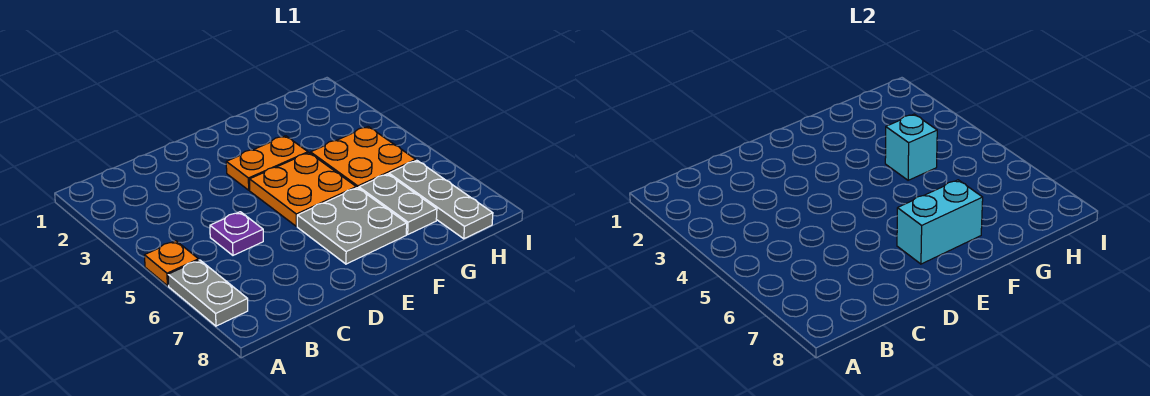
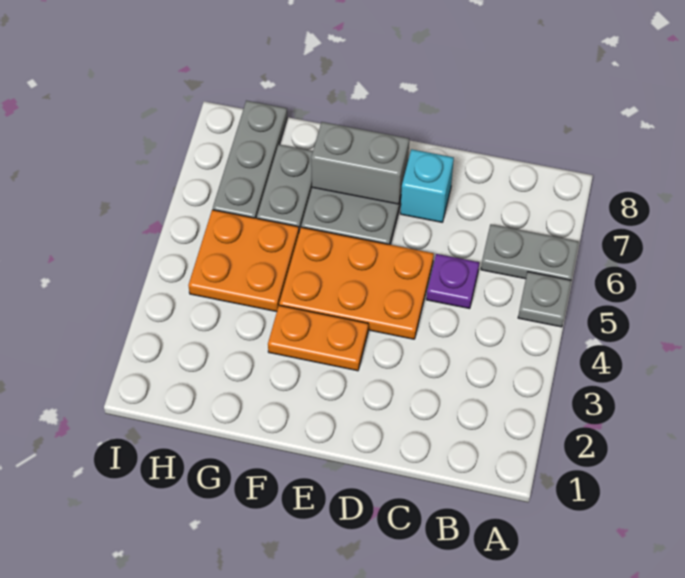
orange 1x1 plate [145,241,199,286] -> grey 1x1 plate [518,272,571,327]
grey 1x2 plate [168,260,248,326] -> grey 1x2 plate turned to [481,224,579,280]
orange 2x2 plate [250,153,356,226] -> orange 2x3 plate [279,227,434,339]
cyan 1x2 brick [897,180,983,264] -> grey 1x2 brick [311,122,409,204]
cyan 1x1 brick [885,114,937,180] -> cyan 1x1 brick moved to [400,149,454,222]

